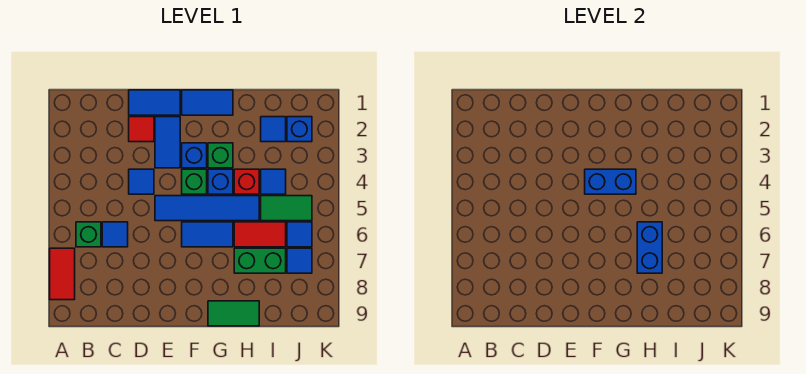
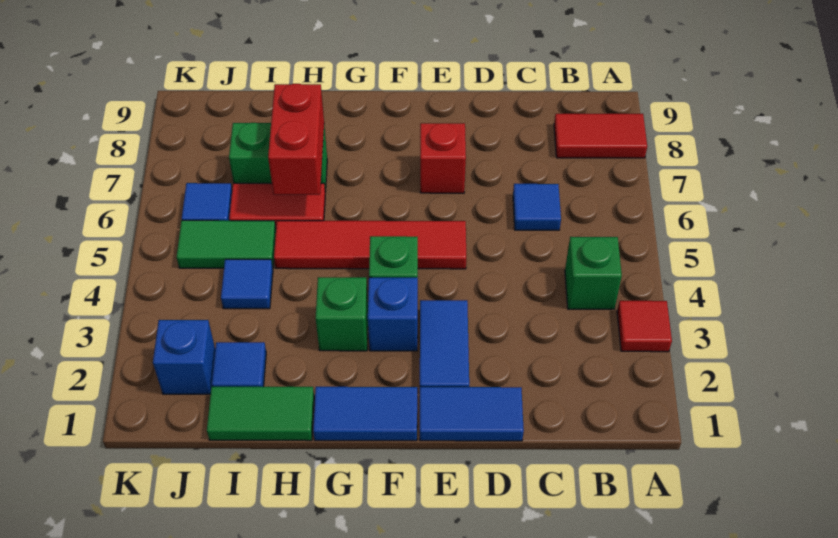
red 1x2 tile [50,248,75,300] -> red 1x2 tile turned to [554,114,647,158]
green 1x1 brick [76,222,101,247] -> green 1x1 brick moved to [565,237,622,309]
red 1x1 tile [129,117,154,142] -> red 1x1 tile moved to [617,301,672,352]
blue 1x1 tile [129,169,154,194] -> none
blue 1x4 tile [155,196,259,221] -> red 1x4 tile [274,221,466,269]
blue 1x2 brick [585,169,636,194] -> none
blue 1x2 tile [182,222,233,247] -> none
blue 1x1 brick [208,169,233,194] -> none
green 1x2 tile [208,301,259,326] -> green 1x2 tile moved to [207,387,314,441]
red 1x1 brick [234,169,259,194] -> red 1x1 brick moved to [420,123,466,193]
blue 1x2 brick [637,222,662,273] -> red 1x2 brick [268,84,324,195]
blue 1x1 tile [287,248,312,273] -> none

